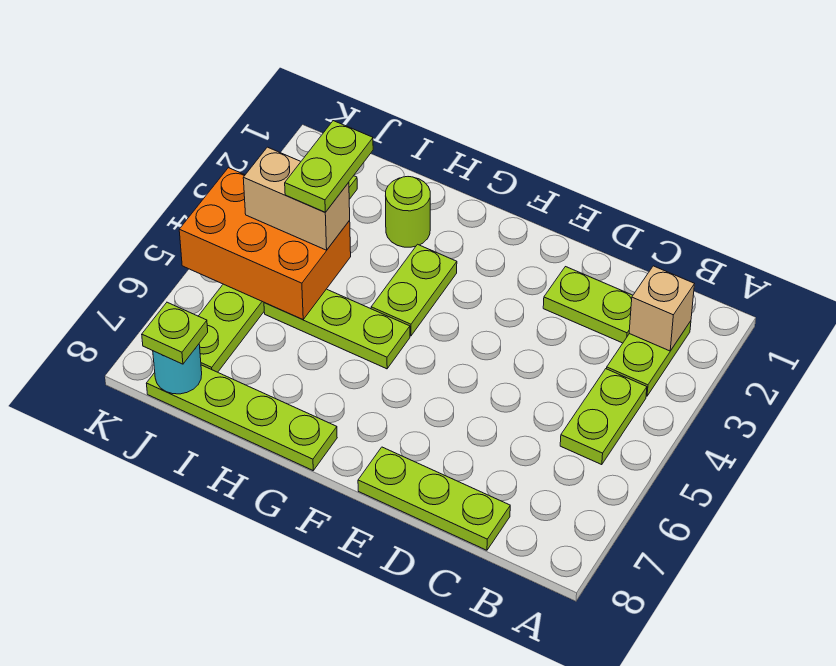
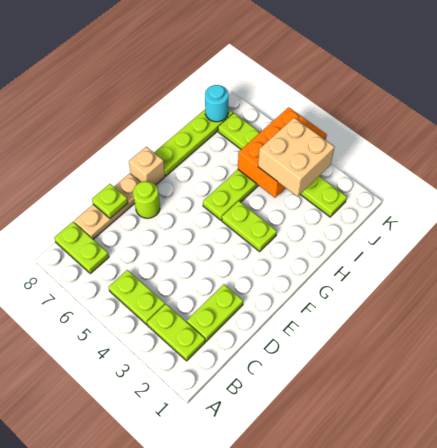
tan 1x1 brick [629,266,694,351] -> tan 1x1 brick moved to [129,147,165,185]
lime 1x3 plate [358,447,510,550] -> tan 1x3 plate [74,173,140,239]
lime 1x1 round brick [386,177,430,247] -> lime 1x1 round brick moved to [133,181,160,218]
lime 1x2 plate [285,121,373,212] -> lime 1x2 plate moved to [54,222,109,273]
tan 1x2 brick [243,147,350,250] -> tan 2x2 brick [258,118,334,196]
lime 1x1 plate [142,302,208,364] -> lime 1x1 plate moved to [92,184,128,218]

